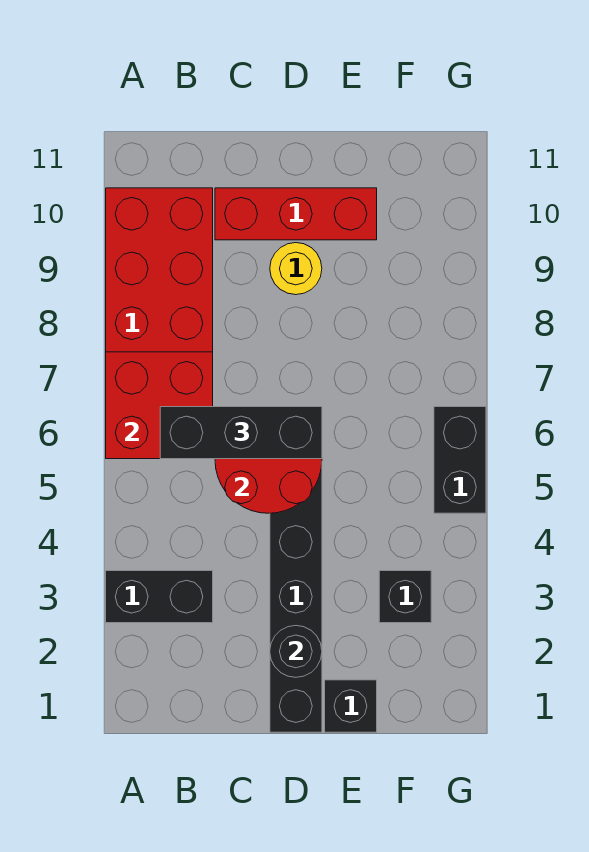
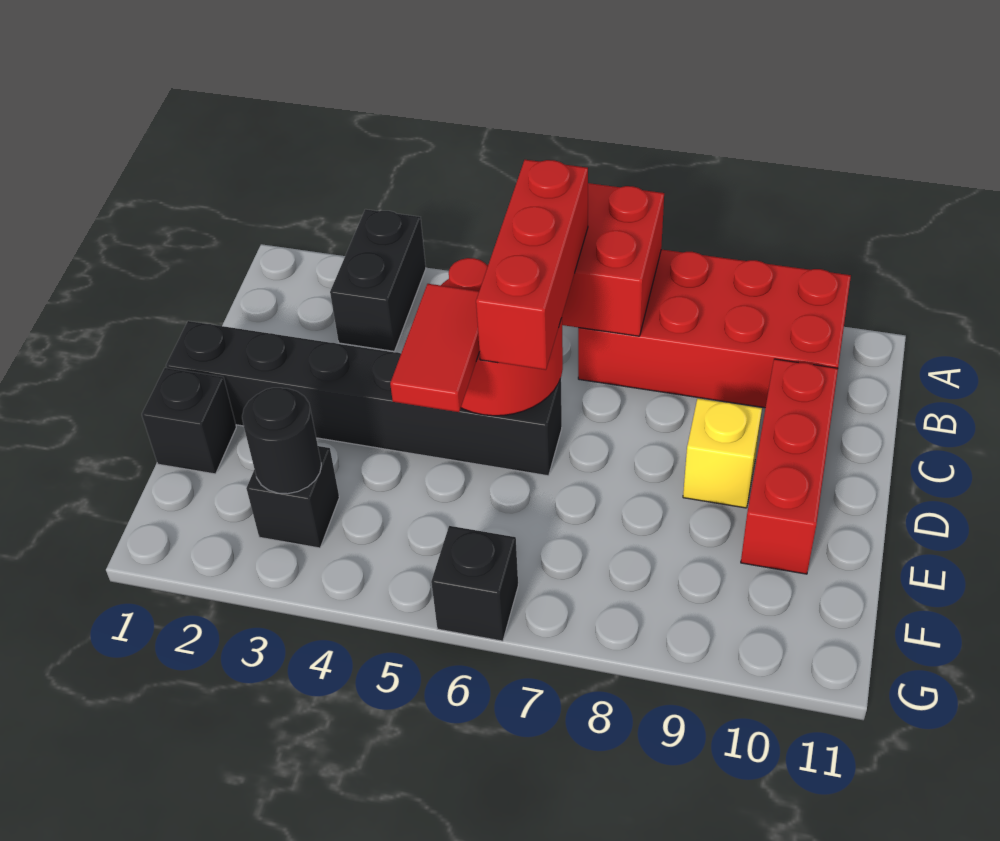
black 1x3 brick [160,407,322,459] -> red 1x3 brick [476,160,588,370]
black 1x1 round brick [270,626,322,677] -> black 1x1 round brick moved to [242,388,321,494]
none -> red 1x2 tile [390,284,480,412]
yellow 1x1 round brick [270,243,322,295] -> yellow 1x1 brick [683,398,762,508]
black 1x2 brick [434,407,486,513] -> black 1x1 brick [431,526,518,641]

